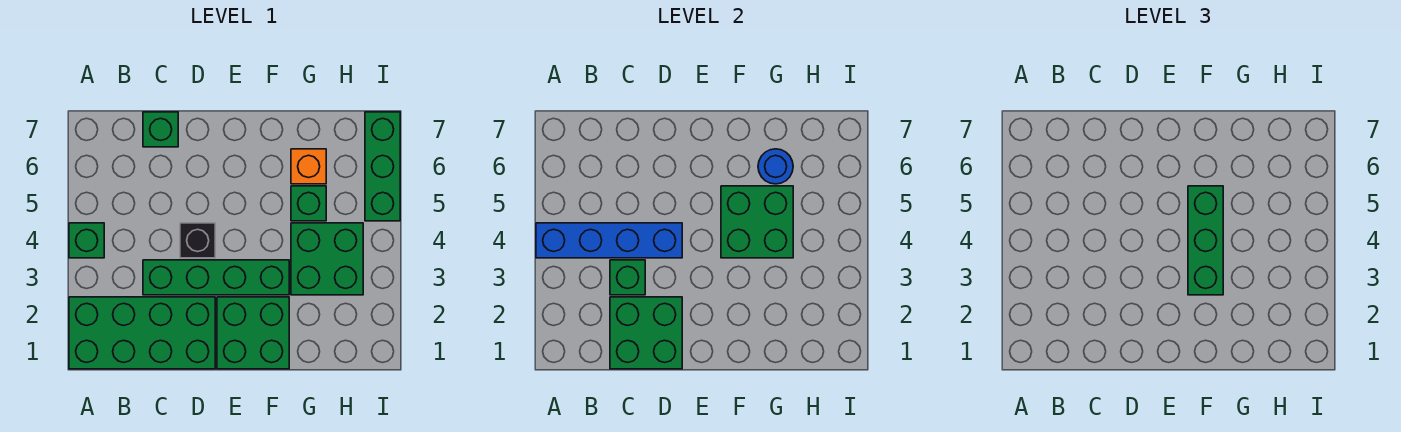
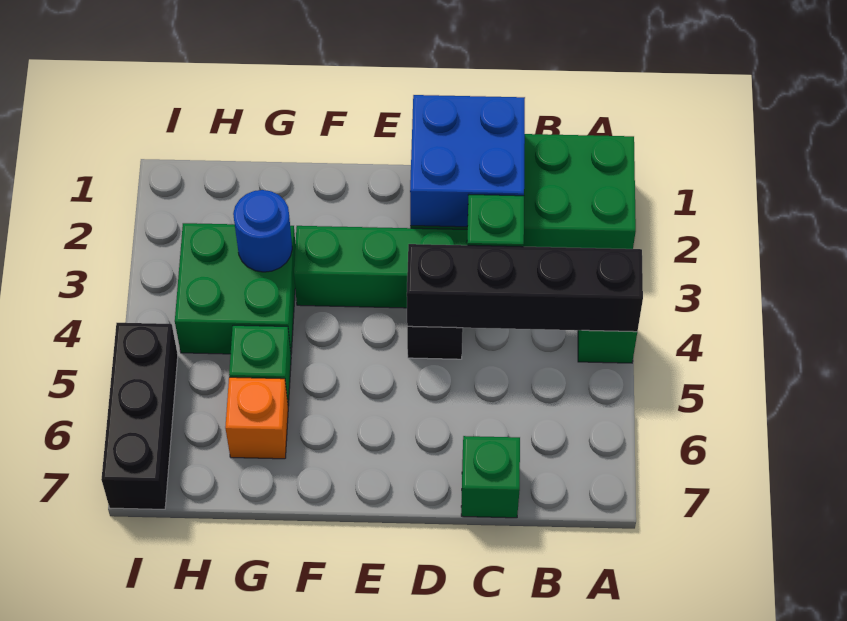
blue 1x4 brick [536,223,682,258] -> black 1x4 brick [407,244,643,332]
green 2x2 brick [610,297,682,369] -> blue 2x2 brick [410,95,525,227]
green 2x2 brick [217,297,289,369] -> none
green 1x3 brick [1188,186,1223,295] -> none
green 2x2 brick [721,186,793,258] -> none
blue 1x1 round brick [758,149,793,184] -> blue 1x1 round brick moved to [233,190,292,272]
green 1x3 brick [365,112,400,221] -> black 1x3 brick [101,323,178,509]

